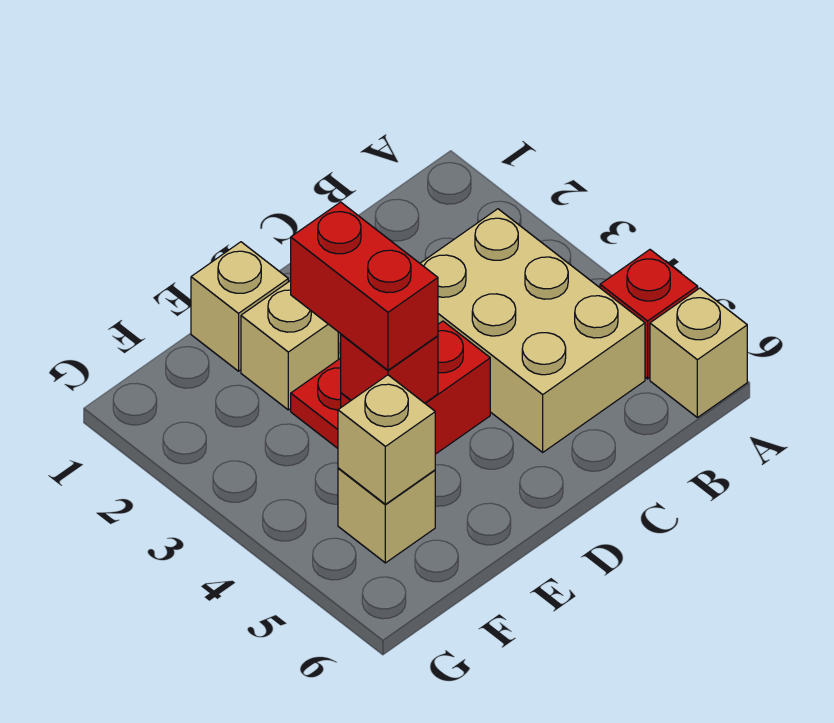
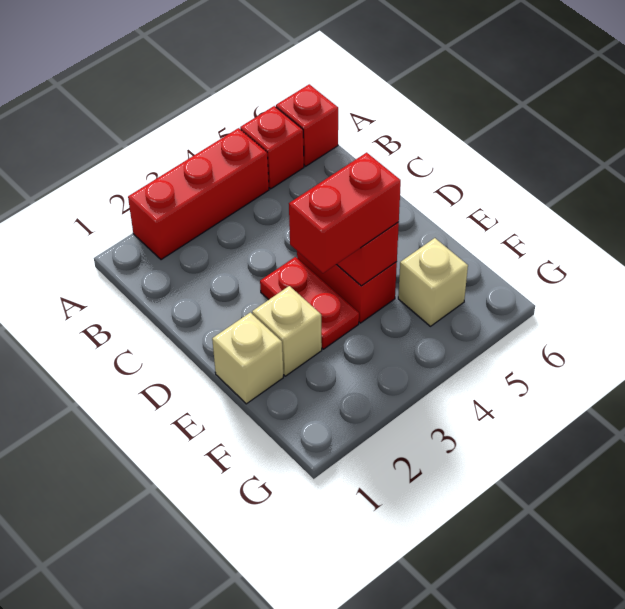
none -> red 1x3 brick [128,128,269,260]
tan 1x1 brick [650,288,747,418] -> red 1x1 brick [276,84,338,166]
tan 2x3 brick [420,209,645,452] -> none
tan 1x1 brick [338,375,435,504] -> none

